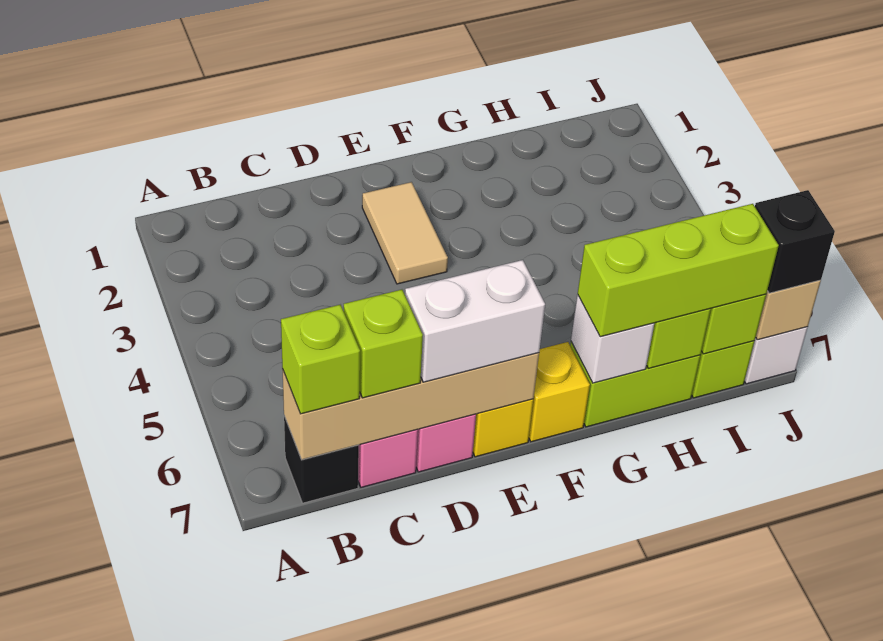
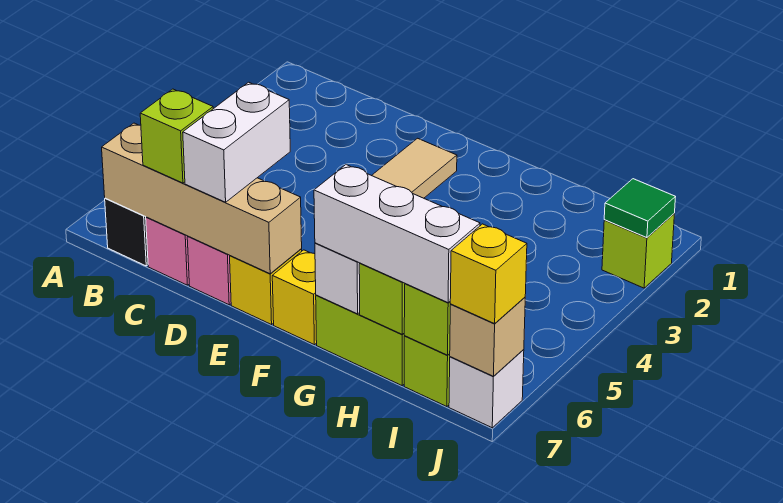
lime 1x1 brick [281,305,360,414] -> lime 1x1 brick moved to [602,214,674,288]
white 1x2 brick [405,260,545,382] -> white 1x2 brick turned to [183,82,290,202]
lime 1x3 brick [578,204,779,337] -> white 1x3 brick [314,165,480,303]
none -> green 1x1 tile [604,179,675,238]
black 1x1 brick [755,190,835,293] -> yellow 1x1 brick [450,224,527,324]

